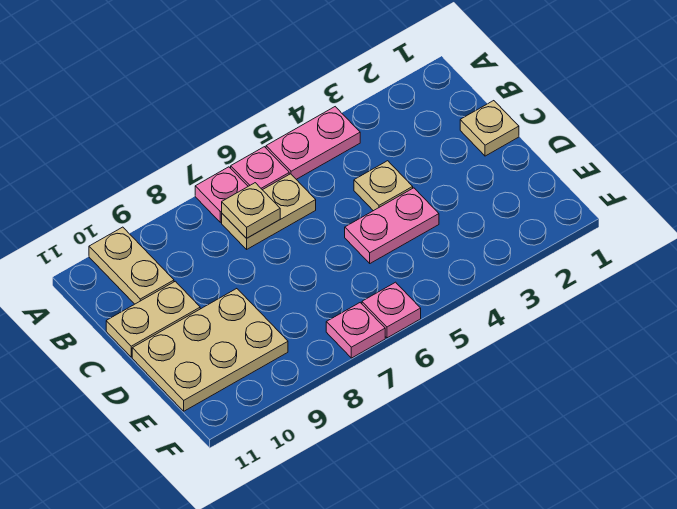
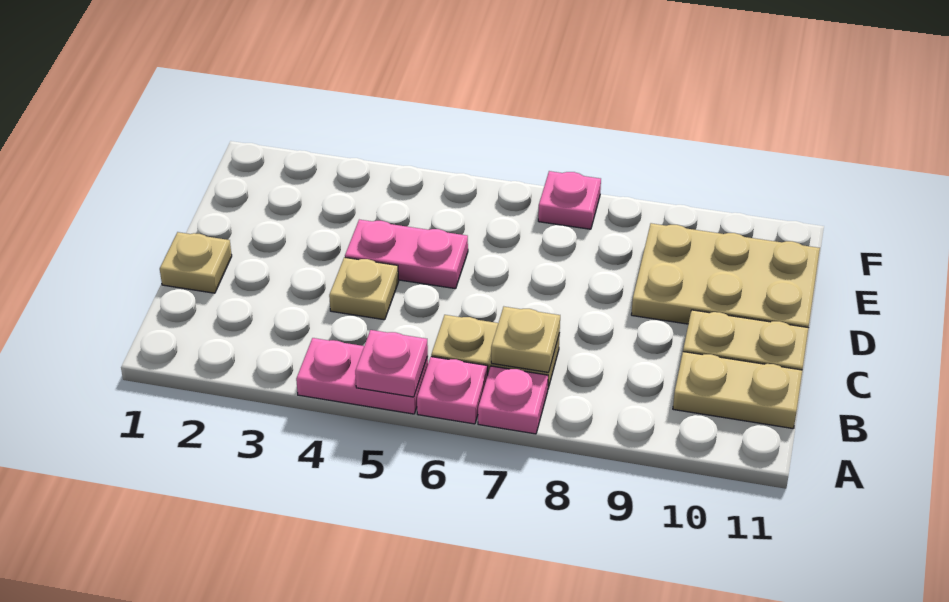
tan 1x2 plate [89,227,174,304] -> tan 1x2 plate turned to [673,352,802,429]
pink 1x1 plate [362,282,421,338] -> pink 1x1 plate moved to [355,330,428,397]

